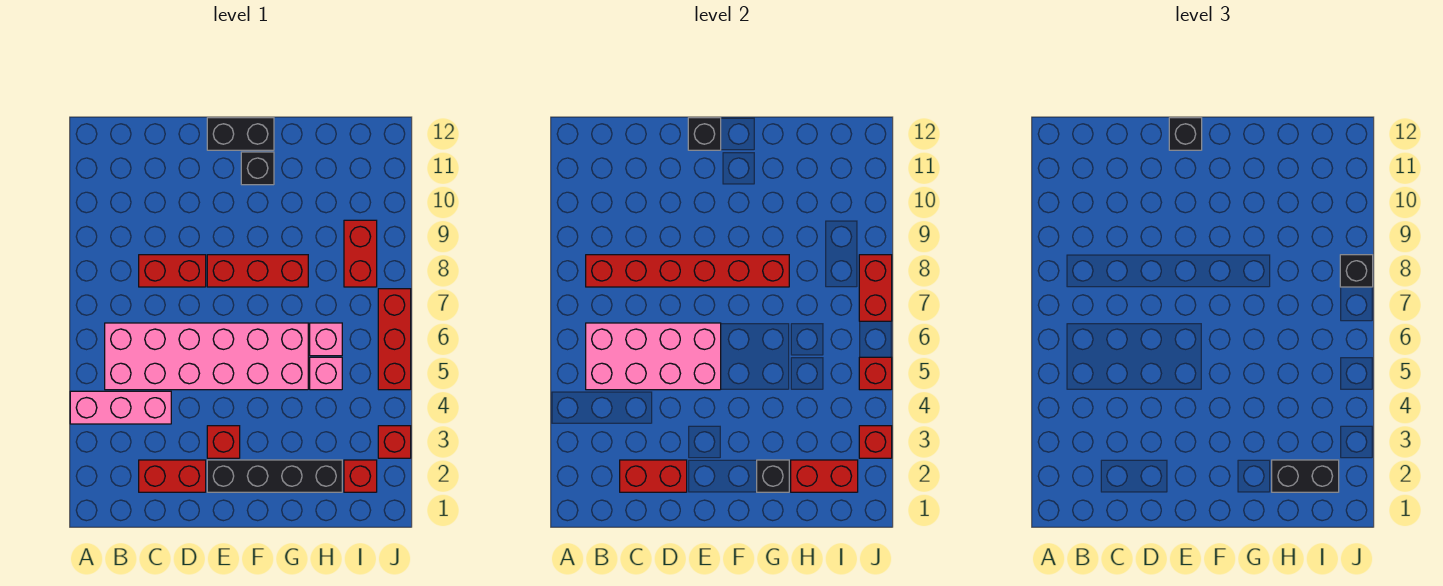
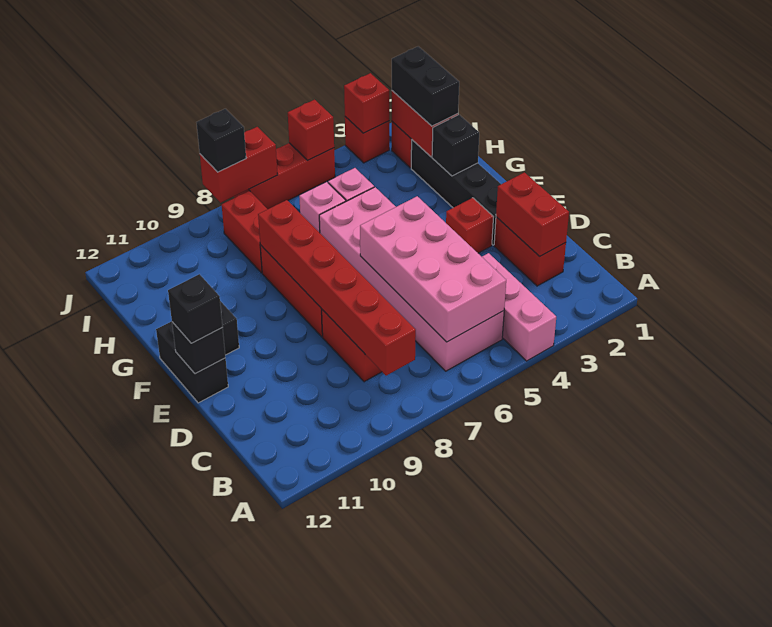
red 1x2 brick [344,220,377,287] -> red 1x2 brick turned to [222,191,267,273]

